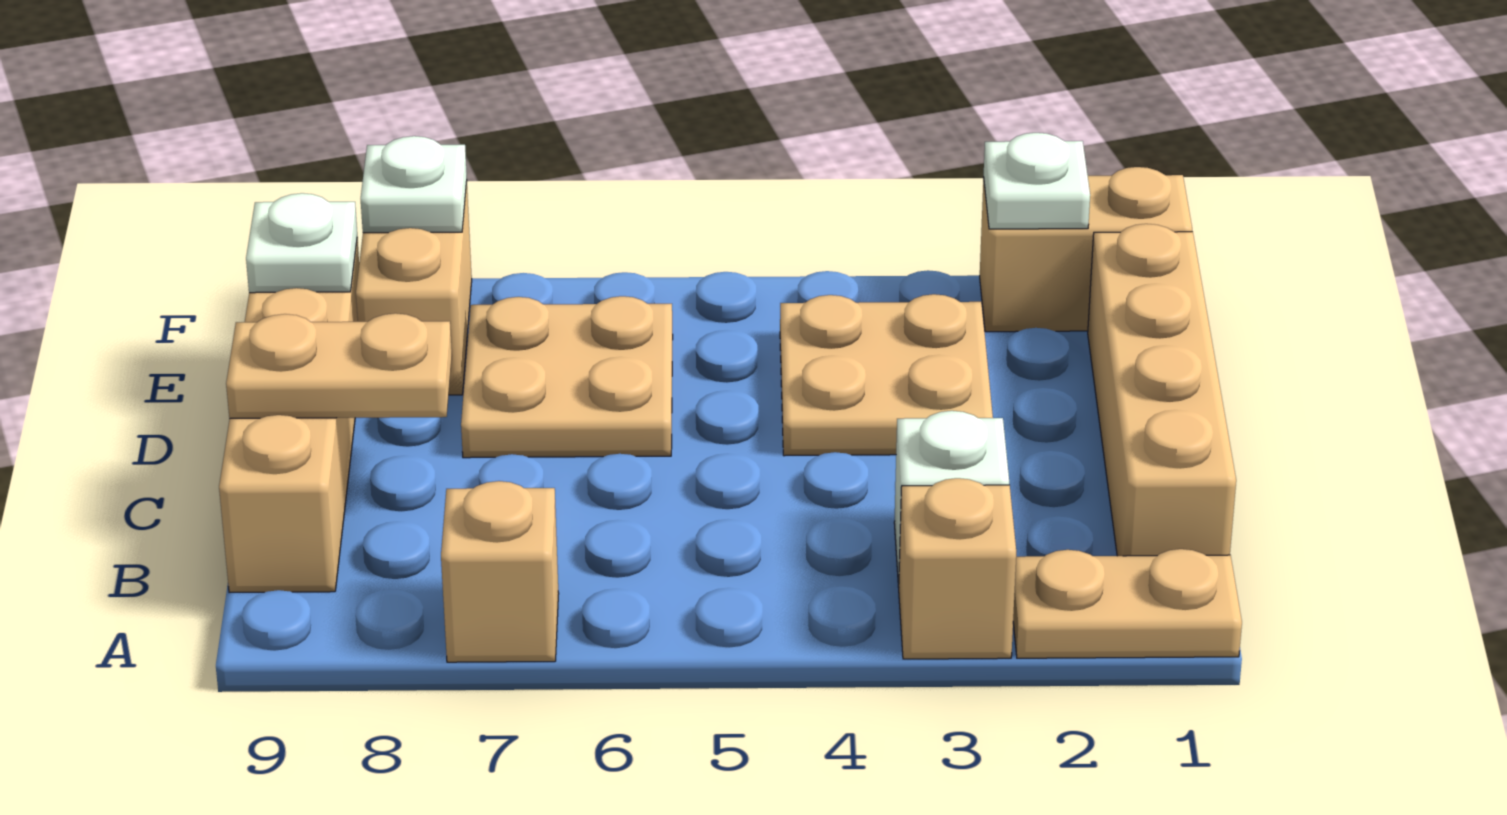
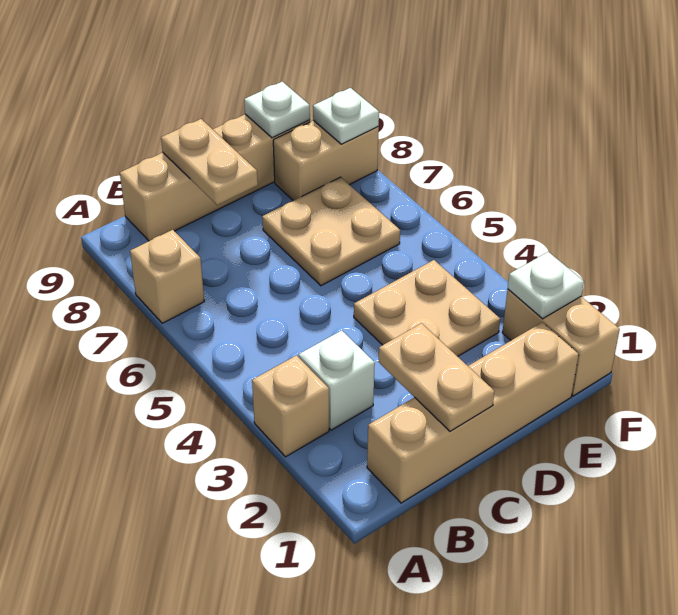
tan 1x2 plate [1013,549,1242,658] -> tan 1x2 plate moved to [379,323,494,431]

